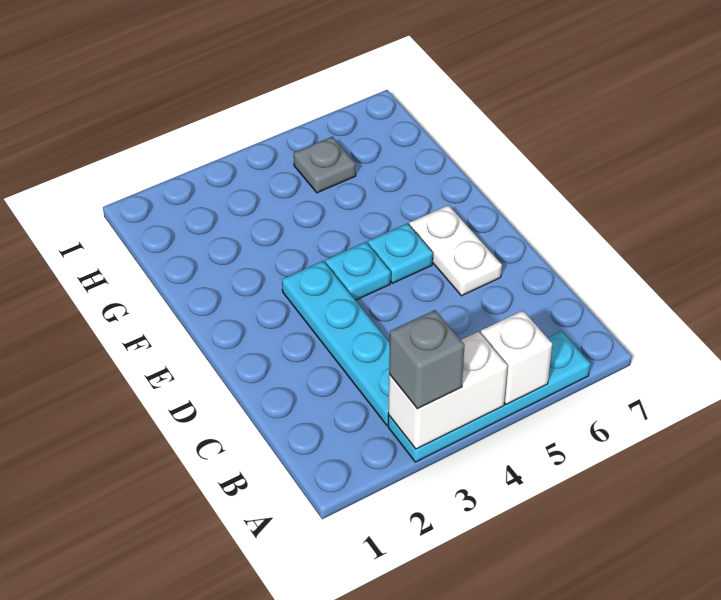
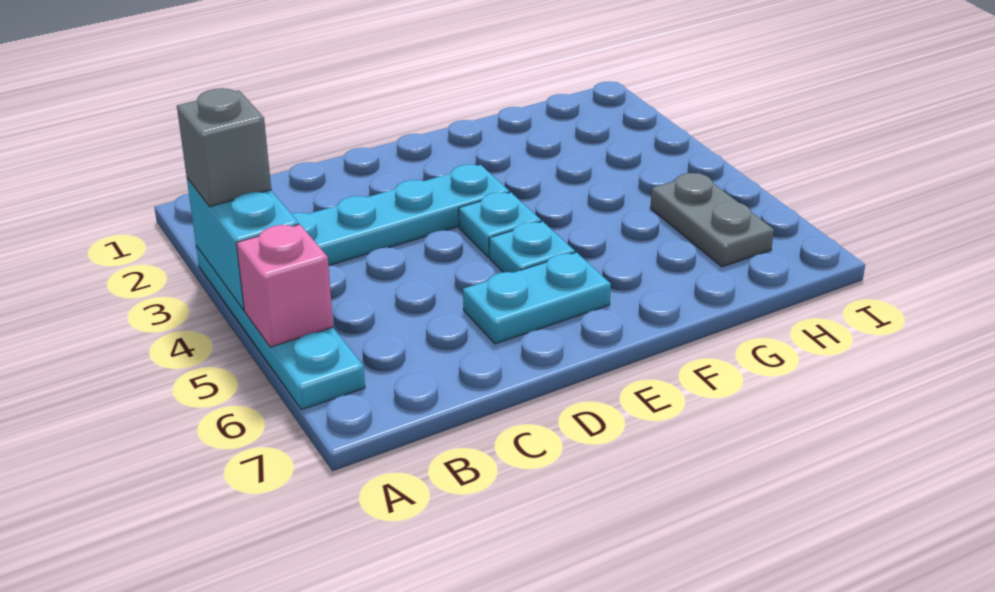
white 1x2 brick [388,332,507,449] -> cyan 1x2 brick [187,178,299,310]
white 1x1 brick [480,311,552,405] -> pink 1x1 brick [237,224,333,347]
white 1x2 plate [409,205,502,296] -> cyan 1x2 plate [463,252,611,344]
grey 1x1 plate [294,137,356,193] -> grey 1x2 plate [650,173,774,267]

